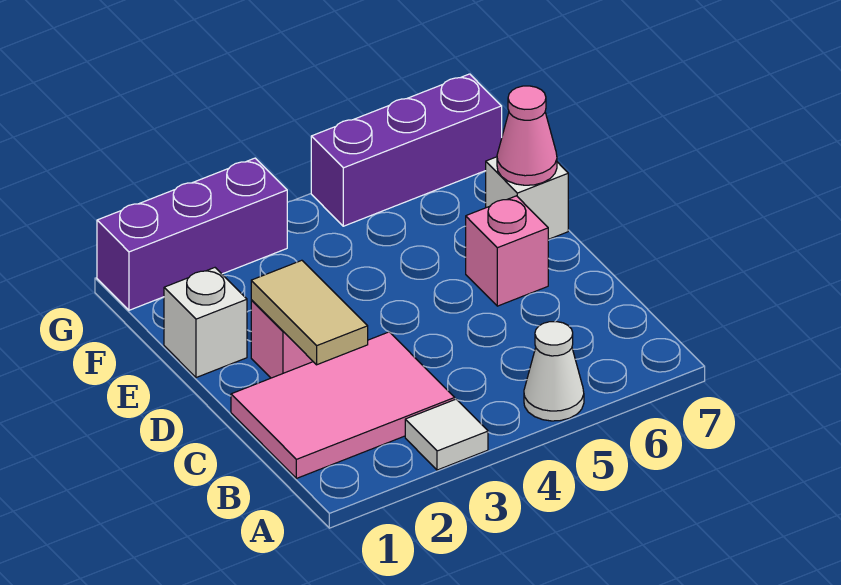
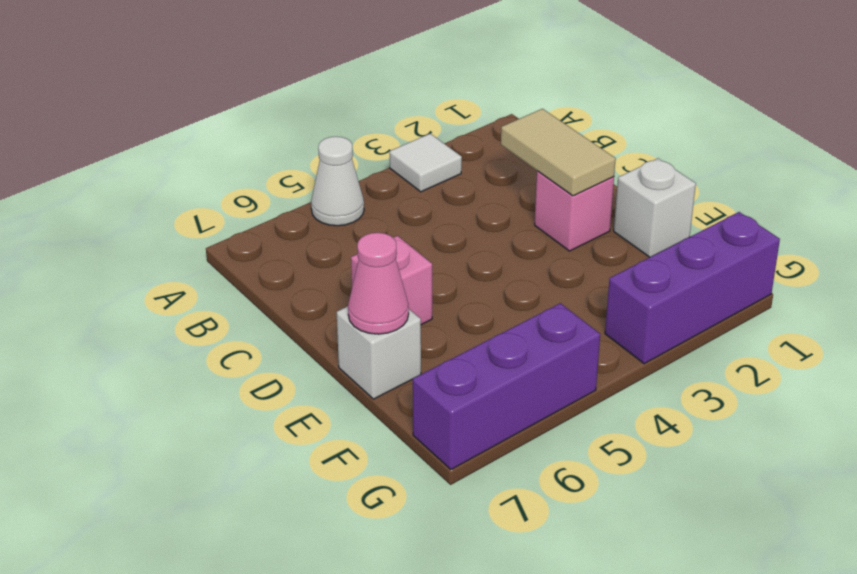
pink 2x3 tile [231,332,455,478] -> none

